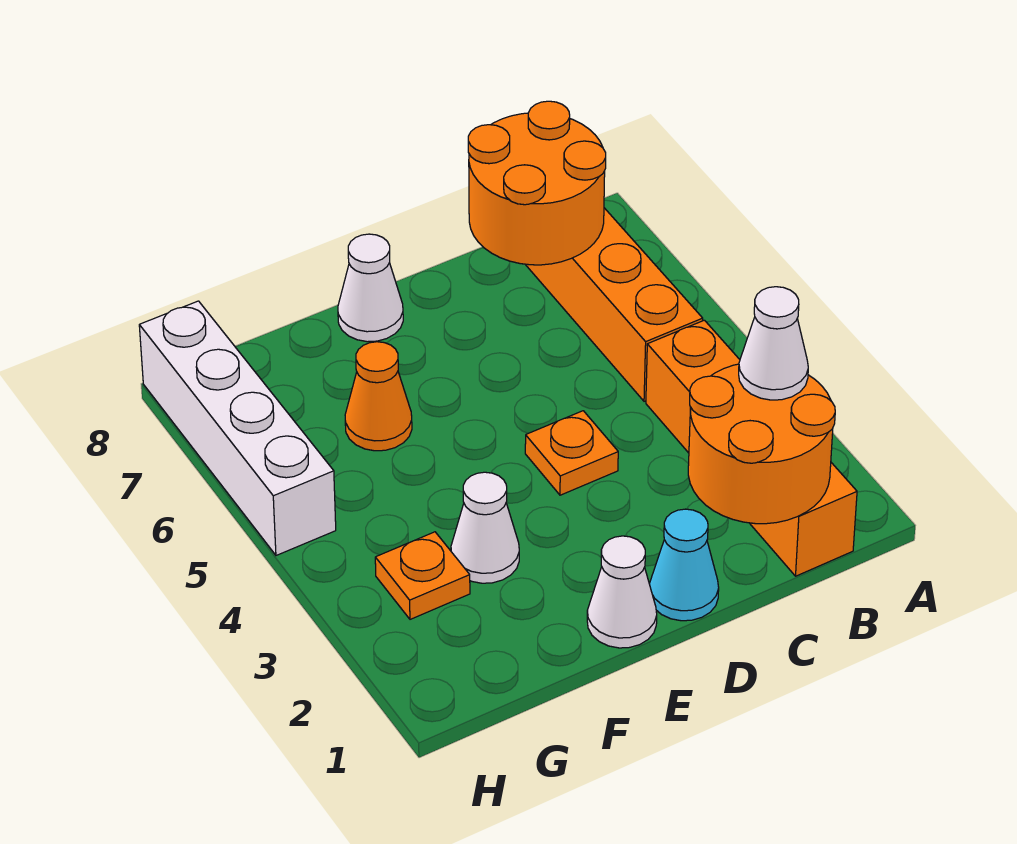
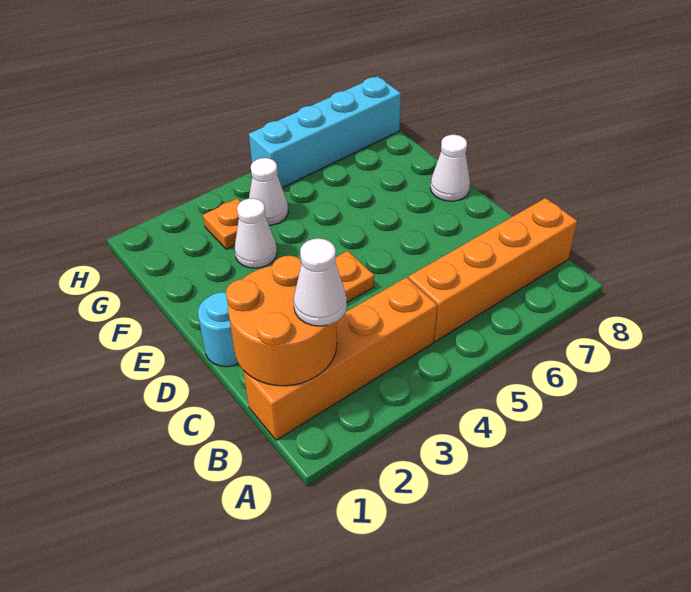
orange 2x2 round brick [468,101,606,265] -> none
cyan 1x1 cone [650,509,719,621] -> cyan 1x1 round brick [198,292,238,367]
white 1x1 cone [587,536,657,648] -> white 1x1 cone moved to [249,158,288,225]
orange 1x1 cone [345,342,412,451] -> none
white 1x4 brick [139,301,336,555] -> cyan 1x4 brick [249,76,401,188]

